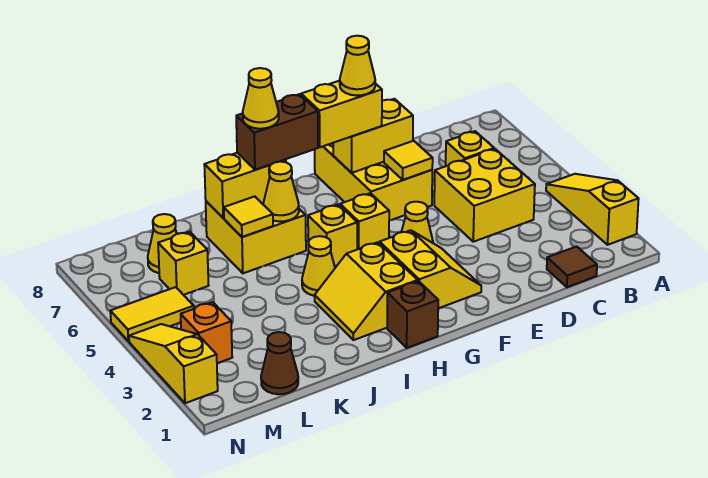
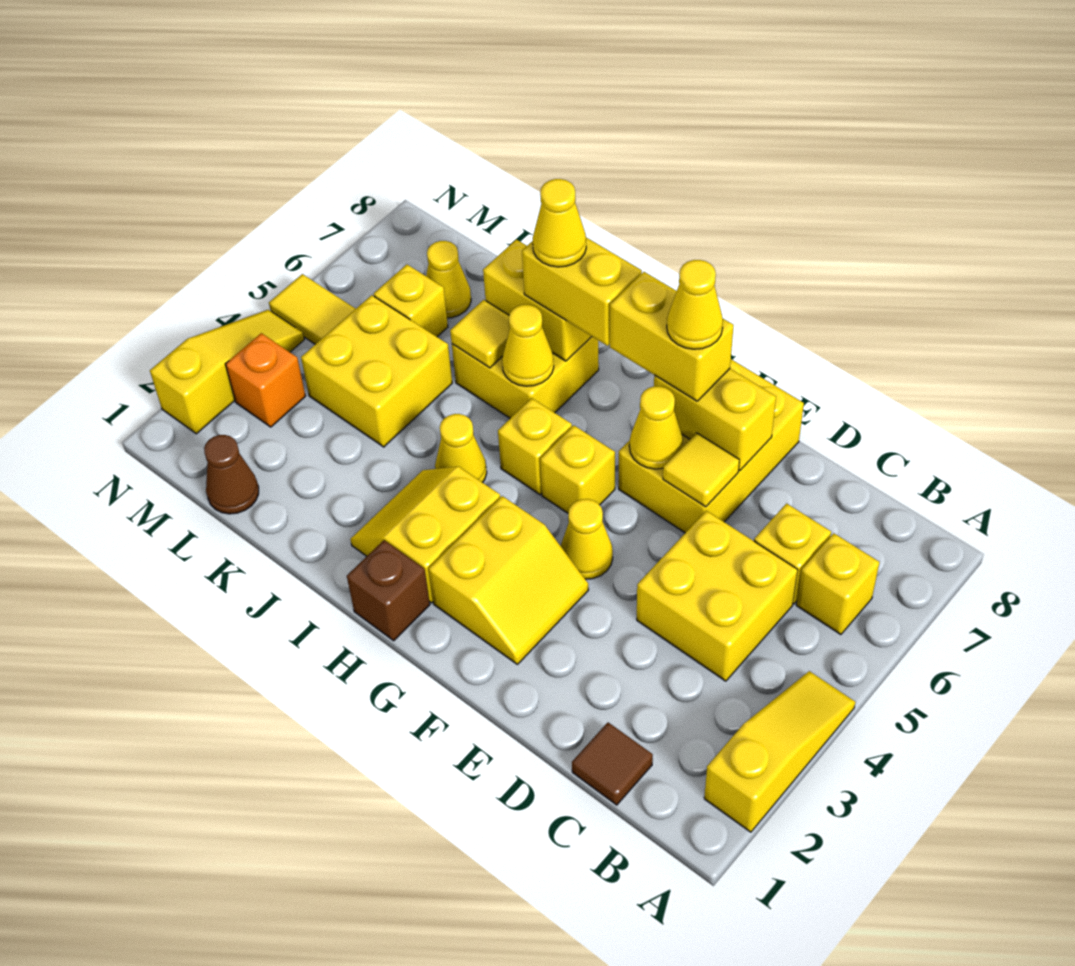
none -> yellow 1x1 brick [796,533,879,635]
none -> yellow 1x1 cone [629,386,683,469]
brown 1x2 brick [236,94,318,170] -> yellow 1x2 brick [522,238,642,346]
none -> yellow 2x2 brick [301,295,452,447]

